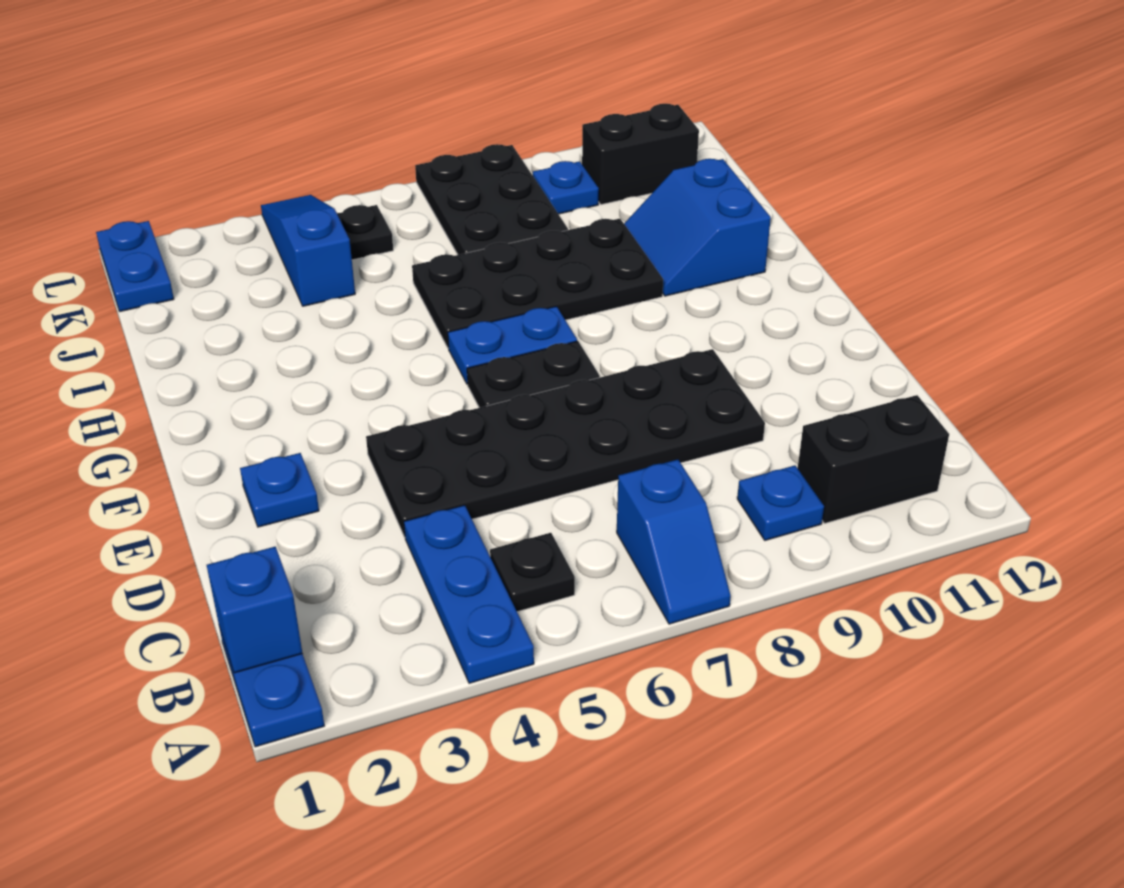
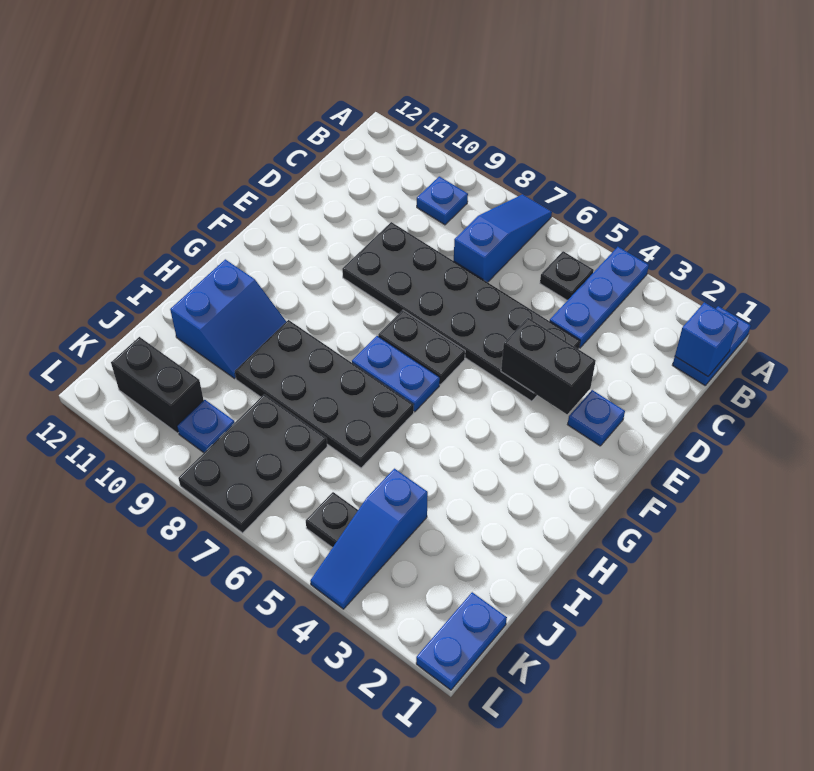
blue 1x2 slope [617,459,731,624] -> blue 1x3 slope [454,194,552,282]
black 1x2 brick [798,395,949,523] -> black 1x2 brick moved to [501,318,596,414]

